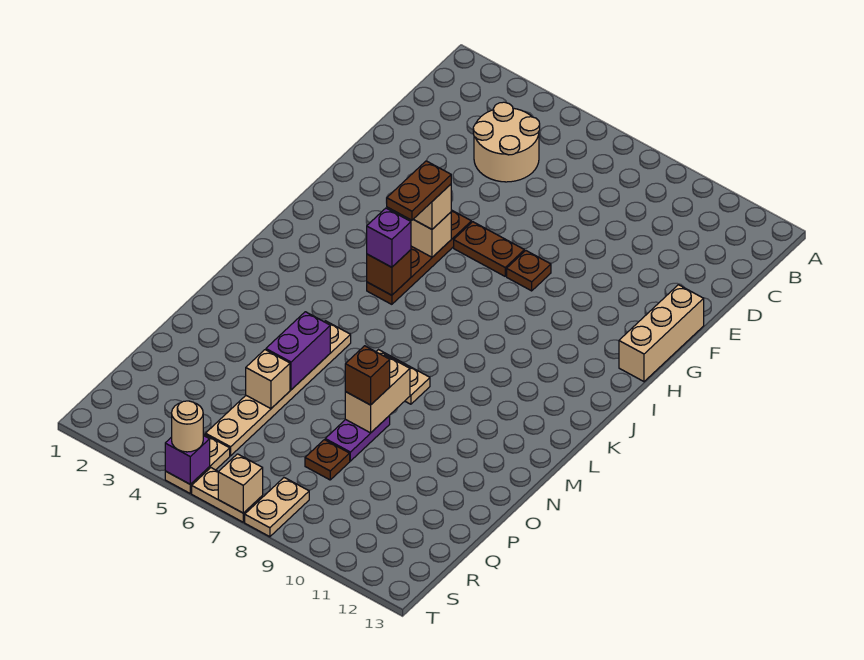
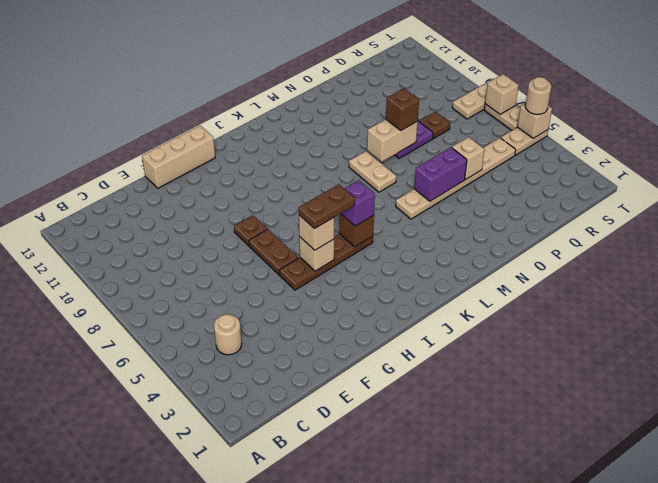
tan 2x2 round brick [473,102,540,182] -> tan 1x1 round brick [214,314,242,355]
purple 1x1 brick [165,435,210,484] -> tan 1x1 brick [517,104,552,138]

